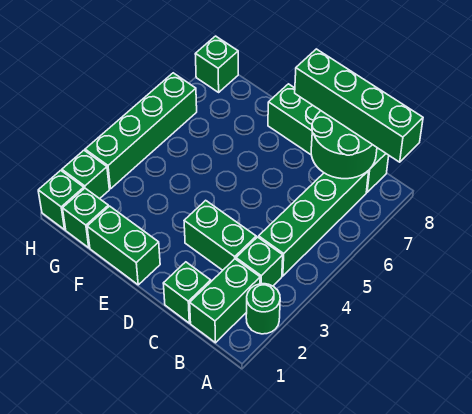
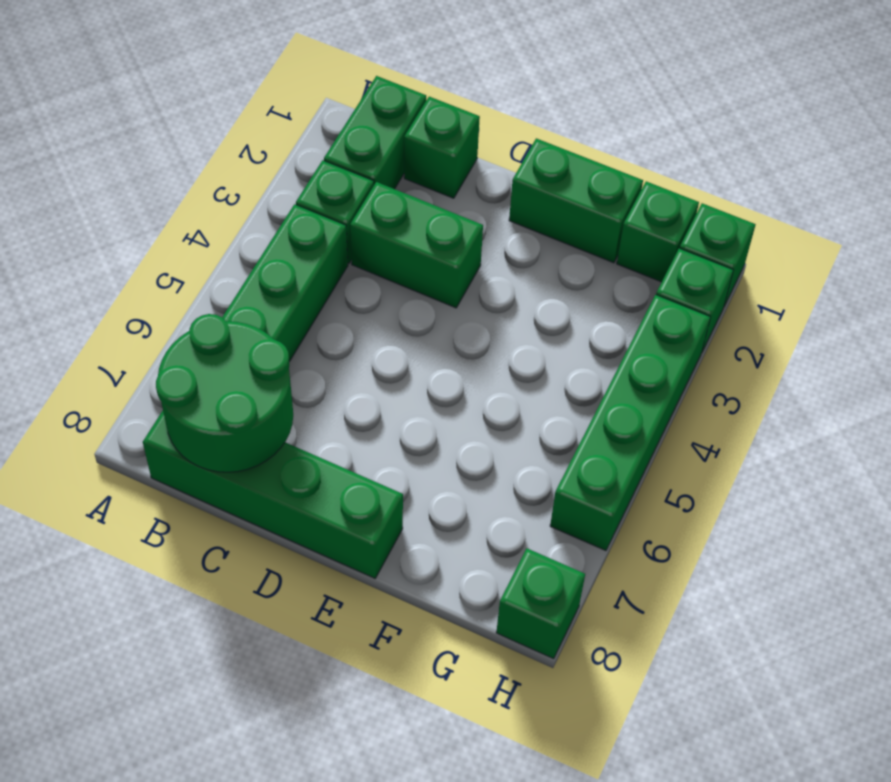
green 1x1 round brick [246,284,280,334] -> none
green 1x4 brick [295,49,423,162] -> none

